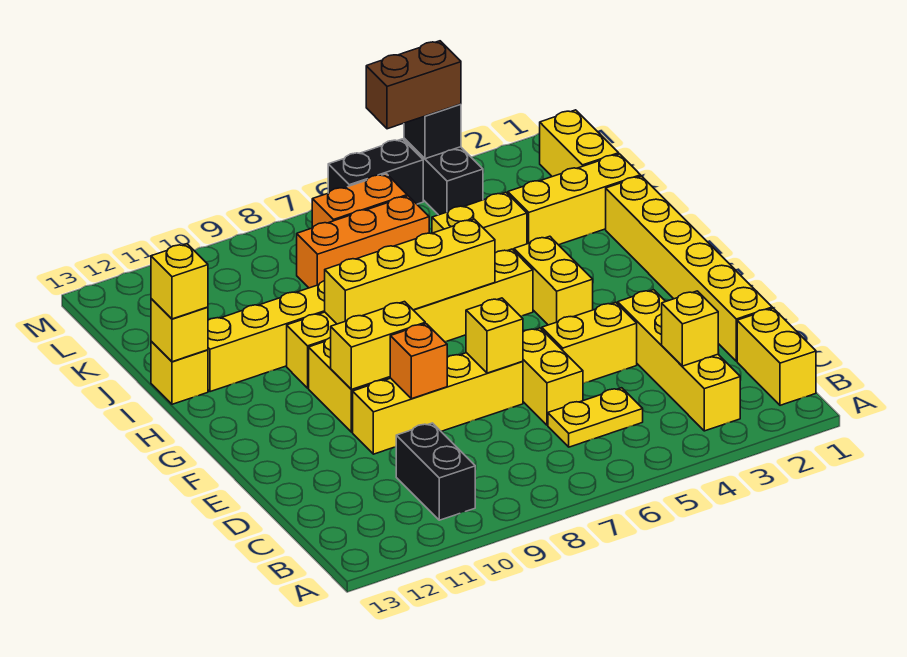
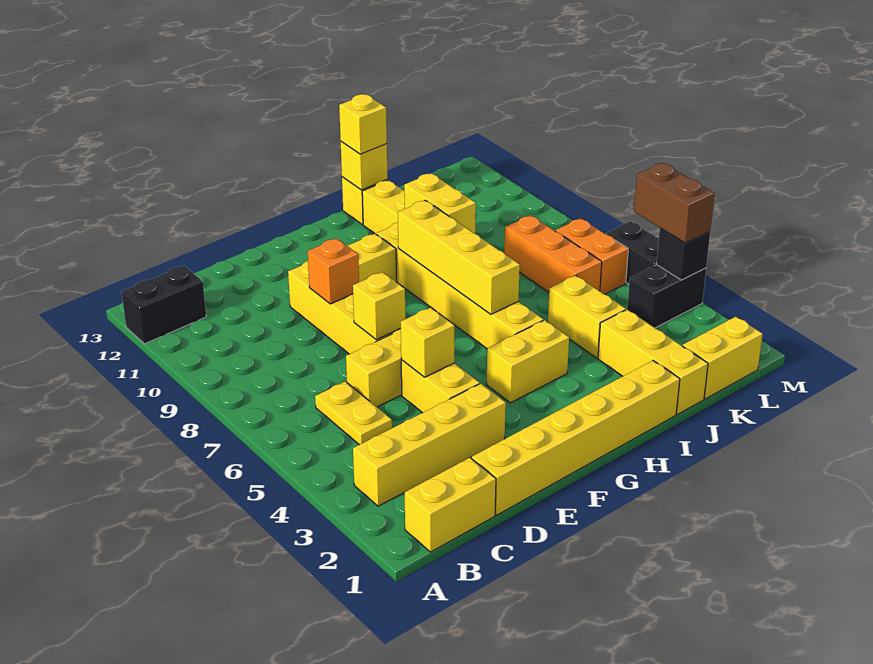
black 1x2 brick [396,423,475,520] -> black 1x2 brick moved to [122,266,206,344]
yellow 1x1 brick [662,291,718,366] -> yellow 1x1 brick moved to [401,307,454,377]
yellow 1x2 brick [331,302,425,389] -> yellow 1x2 brick moved to [404,173,476,234]

